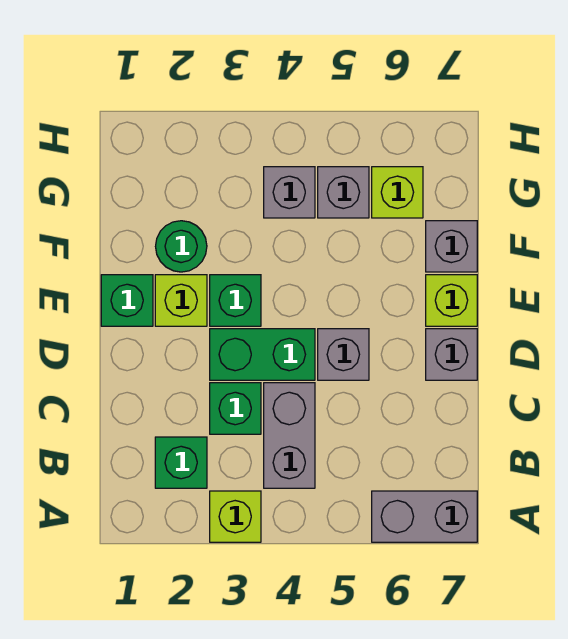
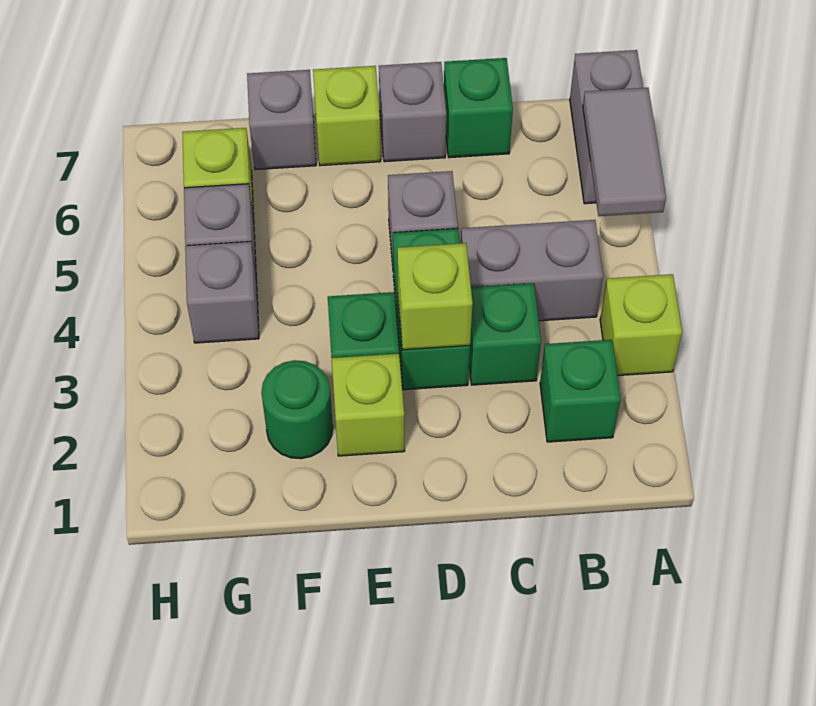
none -> grey 1x2 tile [583,88,666,216]
none -> lime 1x1 brick [397,243,473,350]
green 1x1 brick [101,275,153,326] -> green 1x1 brick moved to [444,58,513,158]

